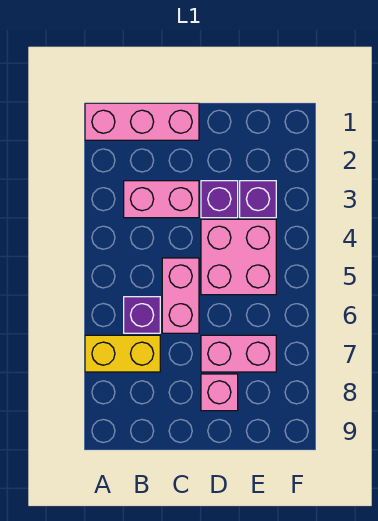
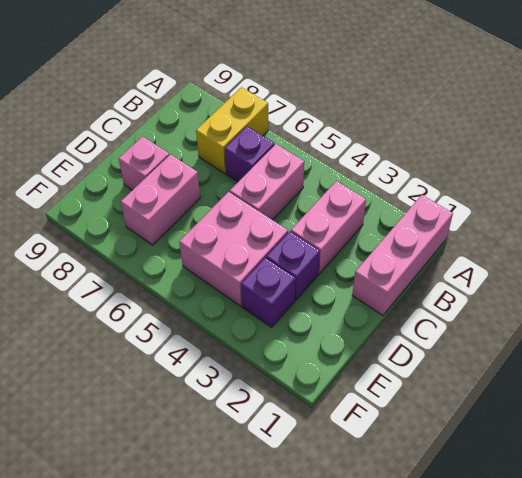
pink 1x2 brick [162,258,199,333] -> pink 1x2 brick turned to [230,144,304,220]

